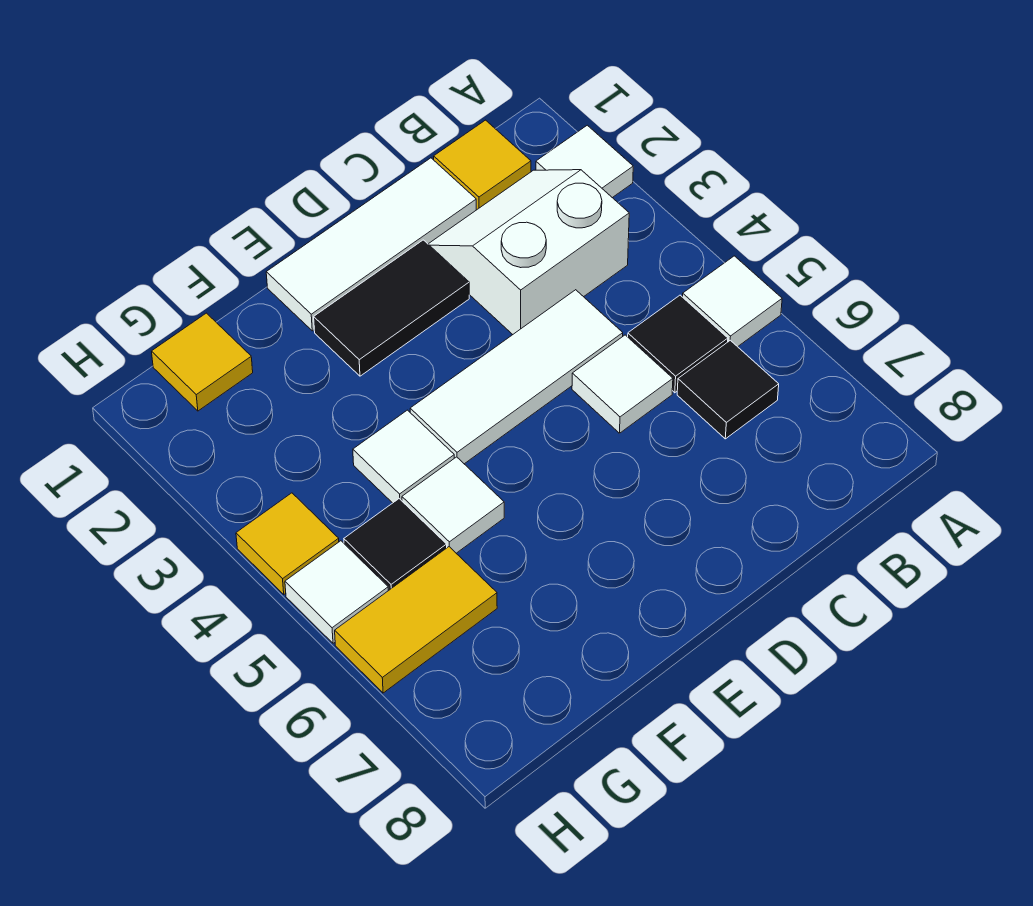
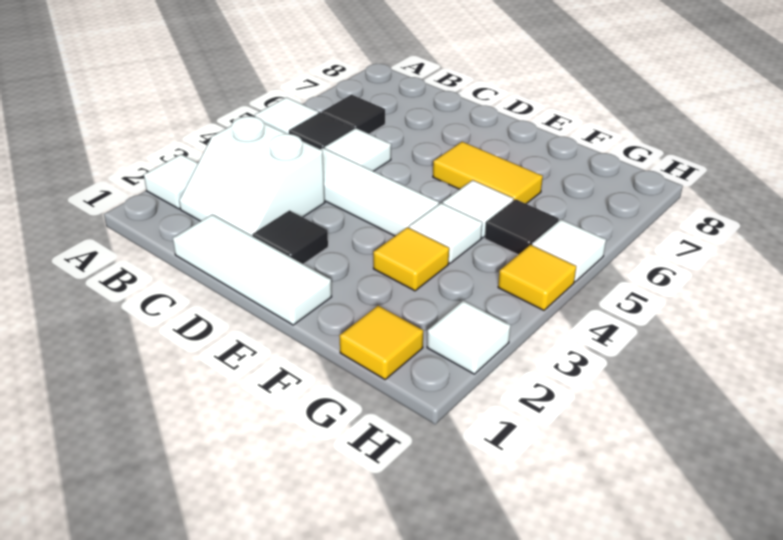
yellow 1x1 tile [434,120,531,210] -> yellow 1x1 tile moved to [373,227,449,291]
black 1x2 tile [314,240,469,376] -> black 1x1 tile [252,211,328,264]
yellow 1x2 tile [335,547,497,693] -> yellow 1x2 tile moved to [433,142,543,204]
none -> white 1x1 tile [427,301,511,374]

